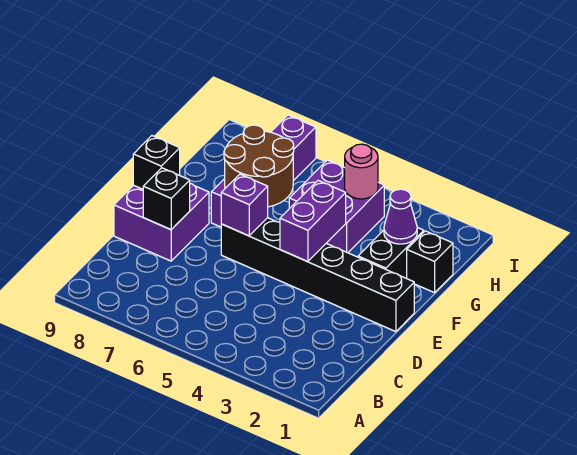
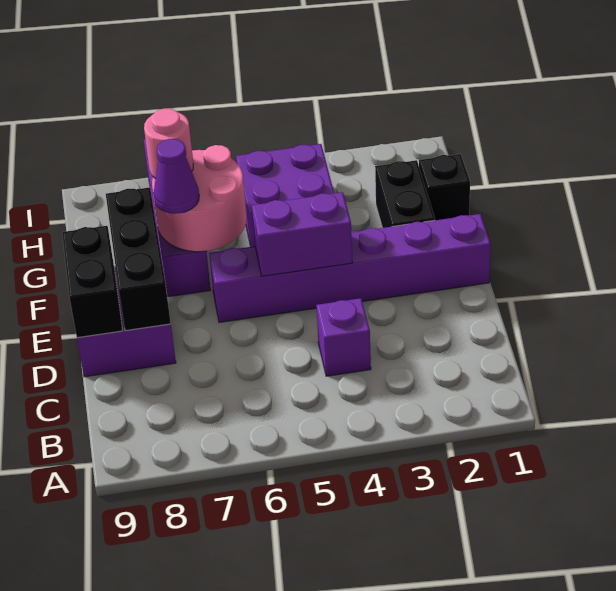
black 1x1 brick [143,168,190,230] -> black 1x3 brick [106,187,171,331]
black 1x6 brick [221,218,414,332] -> purple 1x6 brick [209,214,491,322]
purple 1x2 brick [280,181,346,262] -> purple 1x2 brick turned to [252,192,352,276]
purple 1x1 brick [221,174,268,236] -> purple 1x1 brick moved to [316,298,371,376]
black 1x1 brick [133,136,180,189] -> black 1x2 brick [62,226,123,338]
brown 2x2 round brick [224,125,294,207] -> pink 2x2 round brick [152,145,247,252]
purple 1x1 cone [384,189,417,244] -> purple 1x1 cone moved to [154,139,199,214]
pink 1x1 round brick [345,144,378,199] -> pink 1x1 round brick moved to [144,109,193,179]

